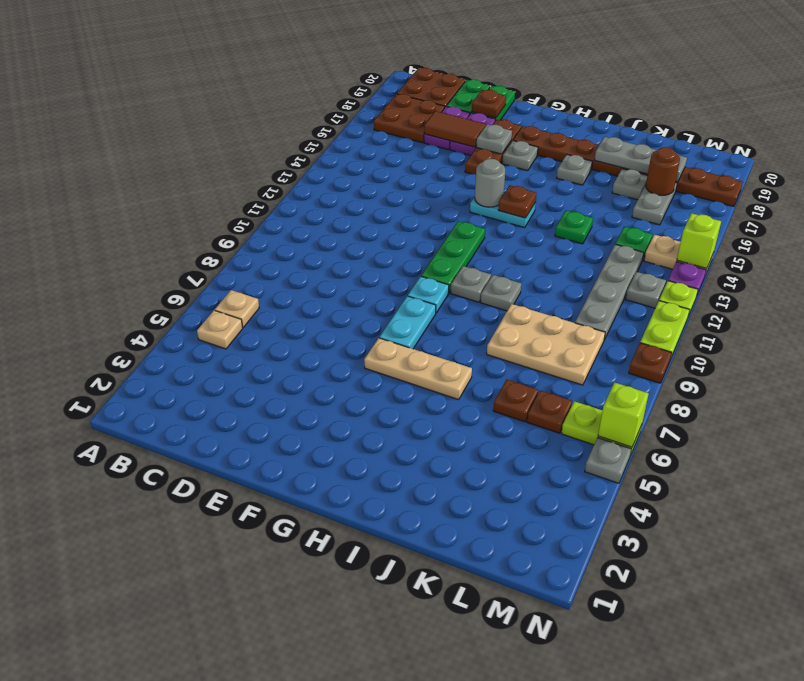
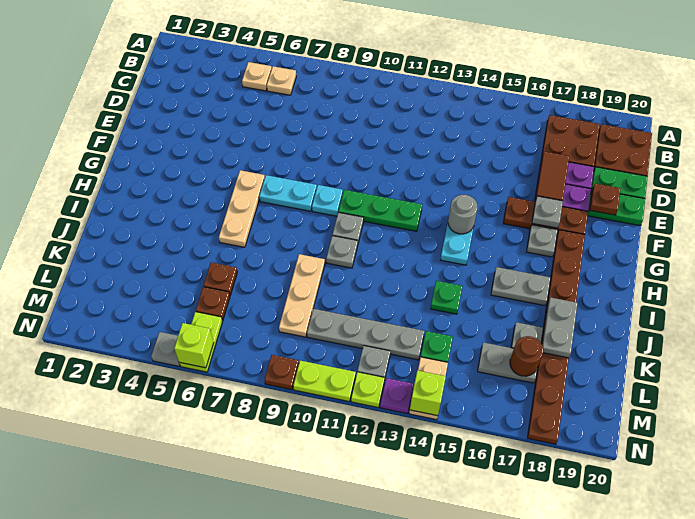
brown 1x1 plate [498,185,536,218] -> none
grey 1x1 plate [556,155,593,185] -> grey 1x2 plate [491,267,551,306]
tan 2x3 plate [487,304,605,385] -> tan 1x3 plate [279,254,325,337]
grey 1x3 plate [595,137,687,182] -> grey 1x2 plate [542,297,577,358]

